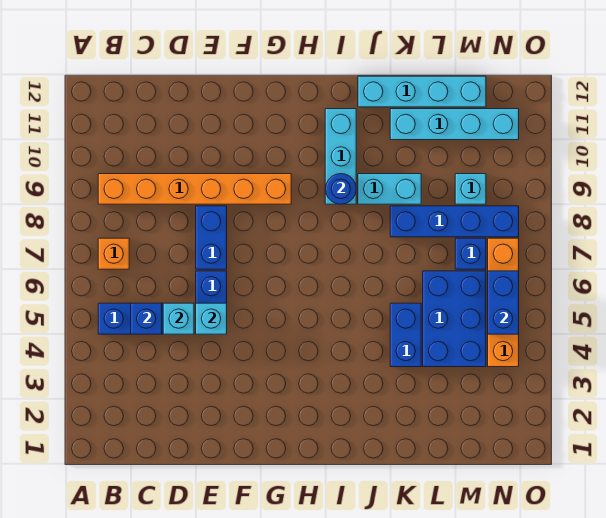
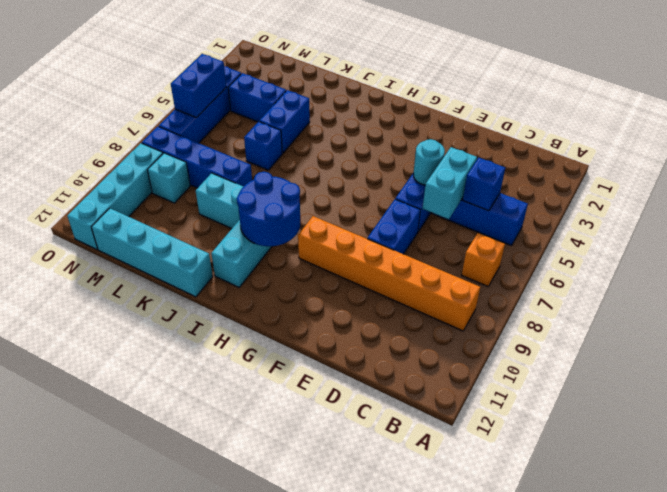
cyan 1x1 brick [163,303,194,334] -> cyan 1x2 brick [423,147,477,219]
cyan 1x1 brick [196,303,227,334] -> cyan 1x1 round brick [413,139,445,185]
blue 1x1 round brick [325,174,356,204] -> blue 2x2 round brick [237,172,300,246]
cyan 1x4 brick [390,109,519,140] -> cyan 1x4 brick turned to [67,143,163,250]
blue 2x3 brick [423,271,486,367] -> blue 1x2 brick [228,73,286,122]
blue 1x1 brick [455,238,486,269] -> blue 1x1 brick moved to [244,122,282,170]
orange 1x4 brick [488,238,519,367] -> blue 1x4 brick [159,66,241,143]

